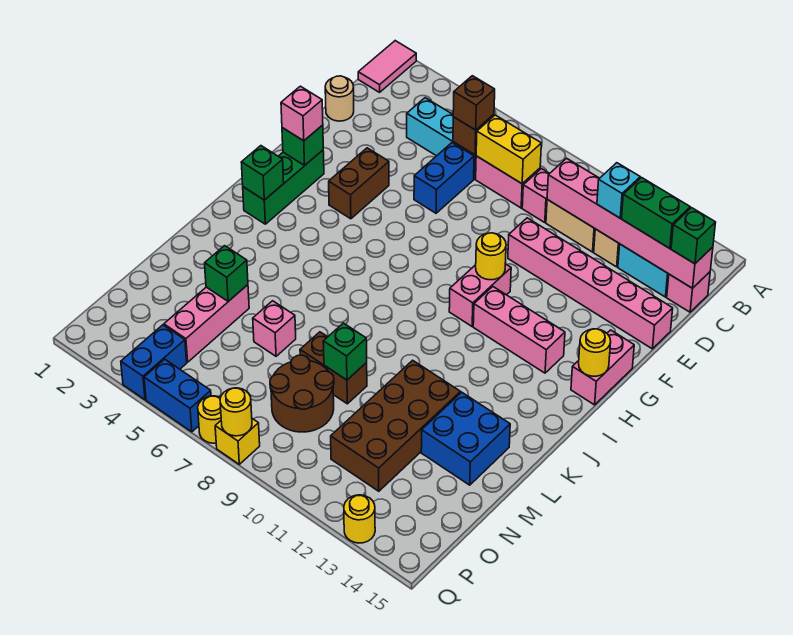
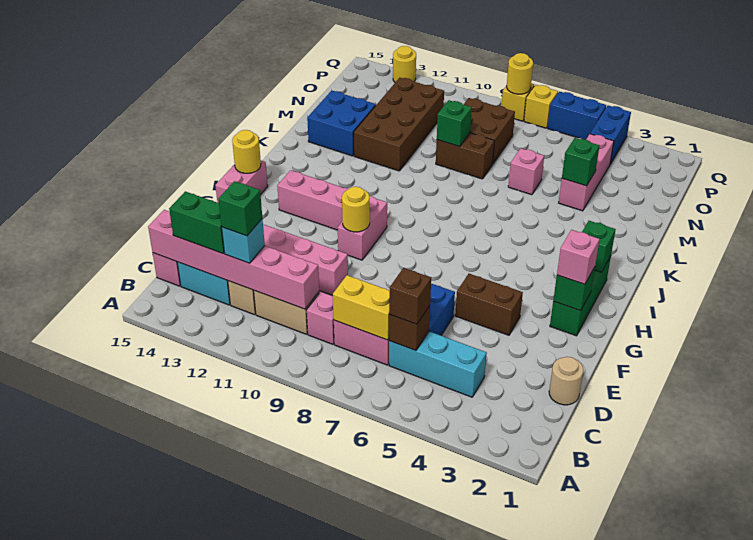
pink 1x2 tile [358,41,416,92] -> none
green 1x1 brick [671,208,716,264] -> green 1x1 brick moved to [218,181,262,236]
brown 1x2 brick [329,148,389,219] -> brown 1x2 brick turned to [455,274,523,335]
brown 2x2 round brick [270,355,334,432] -> brown 2x2 brick [464,98,515,164]
yellow 1x1 round brick [198,396,221,443] -> yellow 1x1 brick [524,85,558,128]

